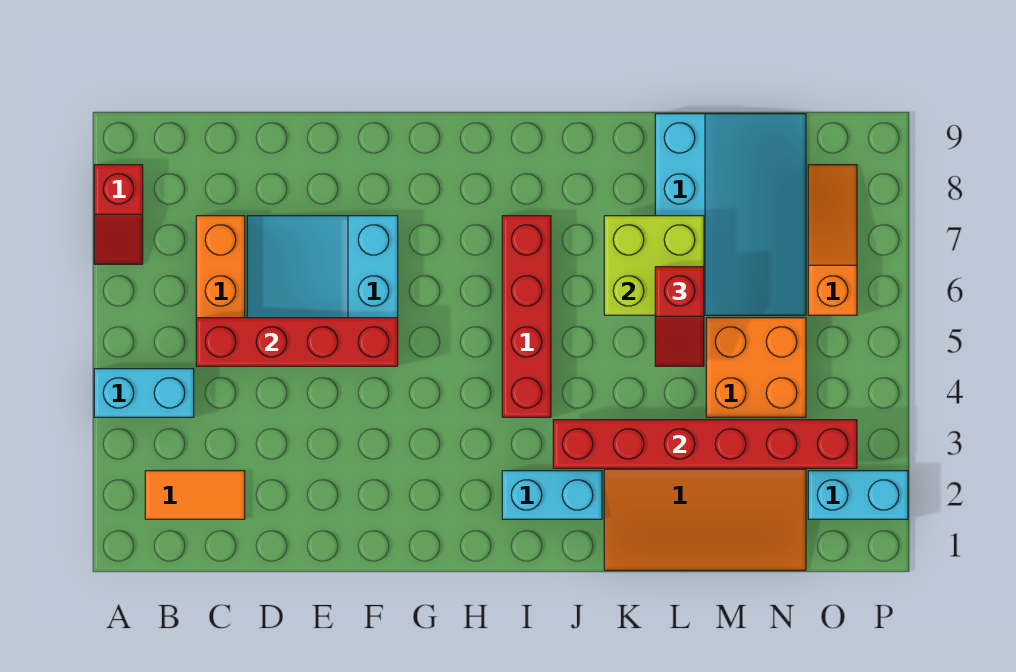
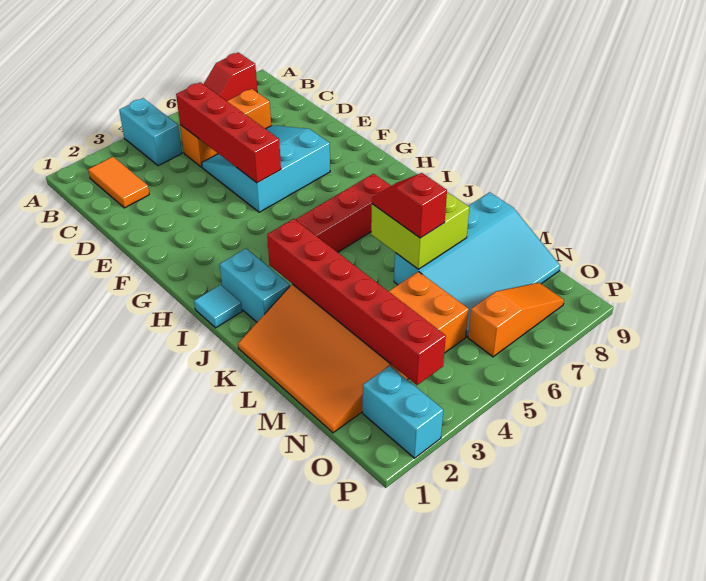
none -> cyan 1x1 tile [194,285,242,328]
red 1x2 slope [655,267,704,366] -> red 1x2 slope turned to [372,173,447,238]

